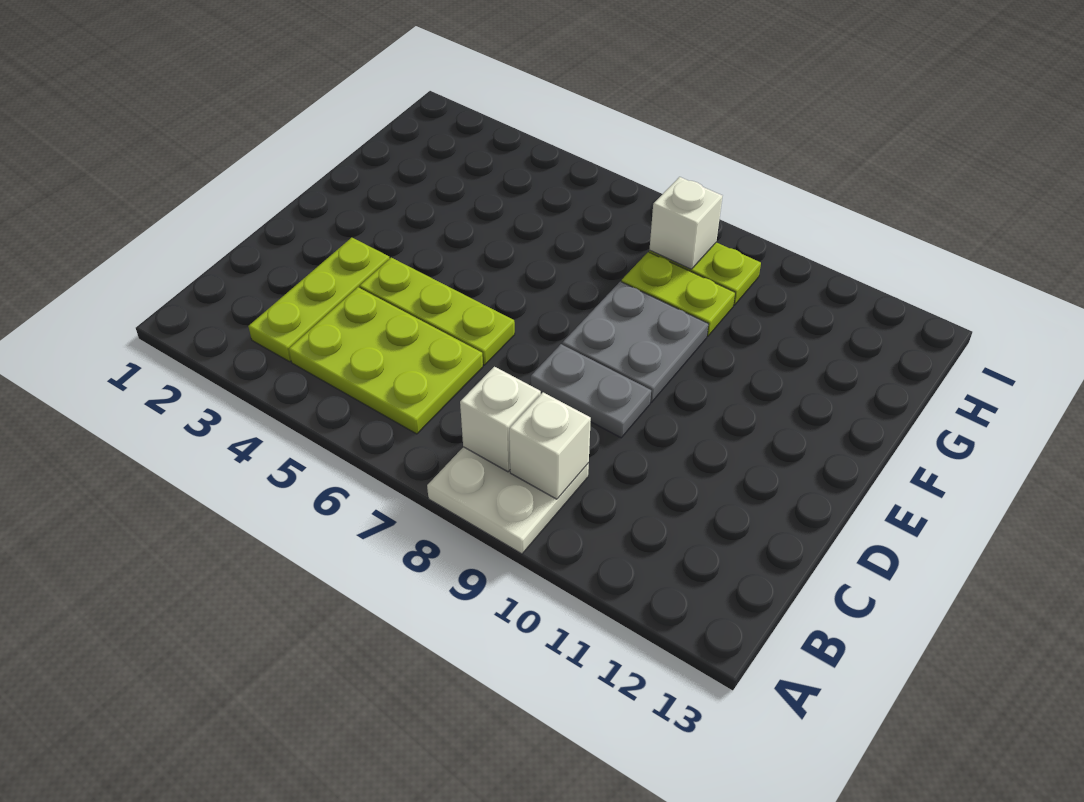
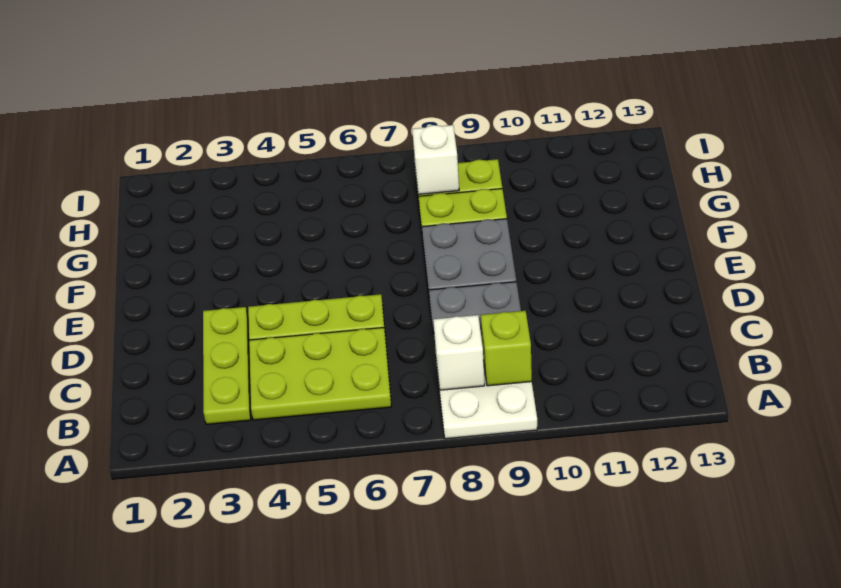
white 1x1 brick [509,392,591,499] -> lime 1x1 brick [481,311,532,386]

